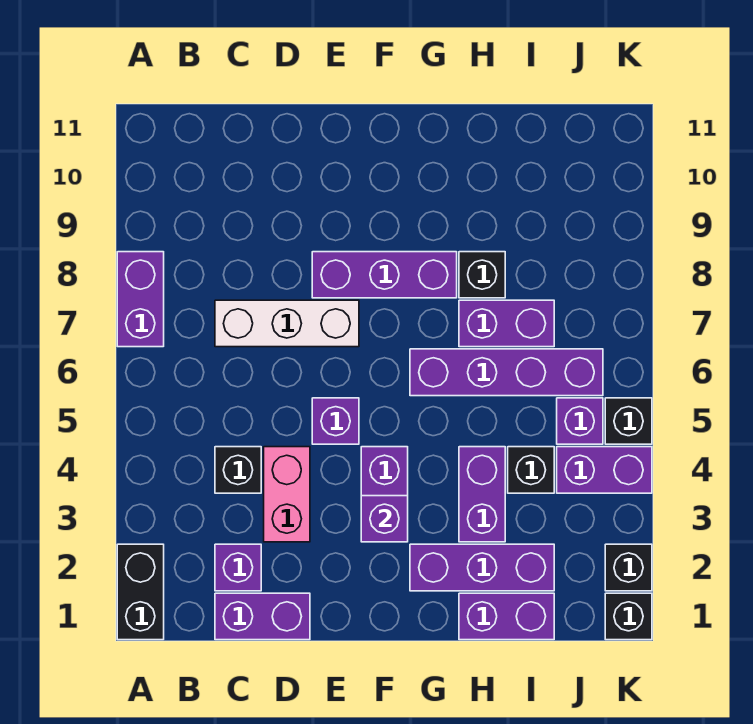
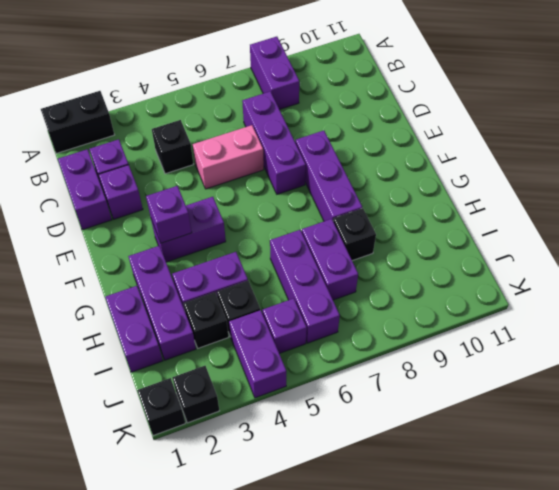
purple 1x2 brick [117,252,164,347] -> purple 1x2 brick turned to [250,37,299,109]
white 1x3 brick [215,300,359,347] -> purple 1x3 brick [242,91,306,194]
pink 1x2 brick [264,447,310,542] -> pink 1x2 brick moved to [193,125,264,189]
purple 1x1 brick [312,398,359,444] -> purple 1x1 brick moved to [99,165,143,219]
purple 1x4 brick [410,349,603,396] -> purple 1x3 brick [270,230,340,343]
black 1x1 brick [605,398,652,444] -> black 1x1 brick moved to [183,292,229,348]

